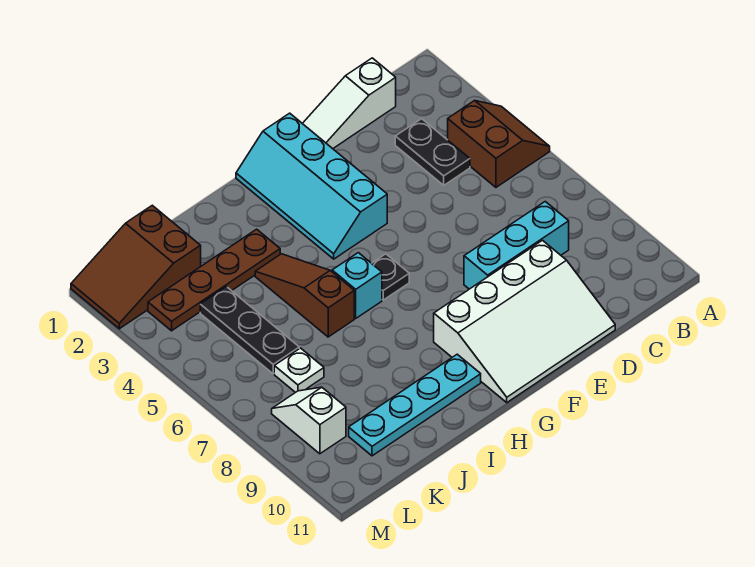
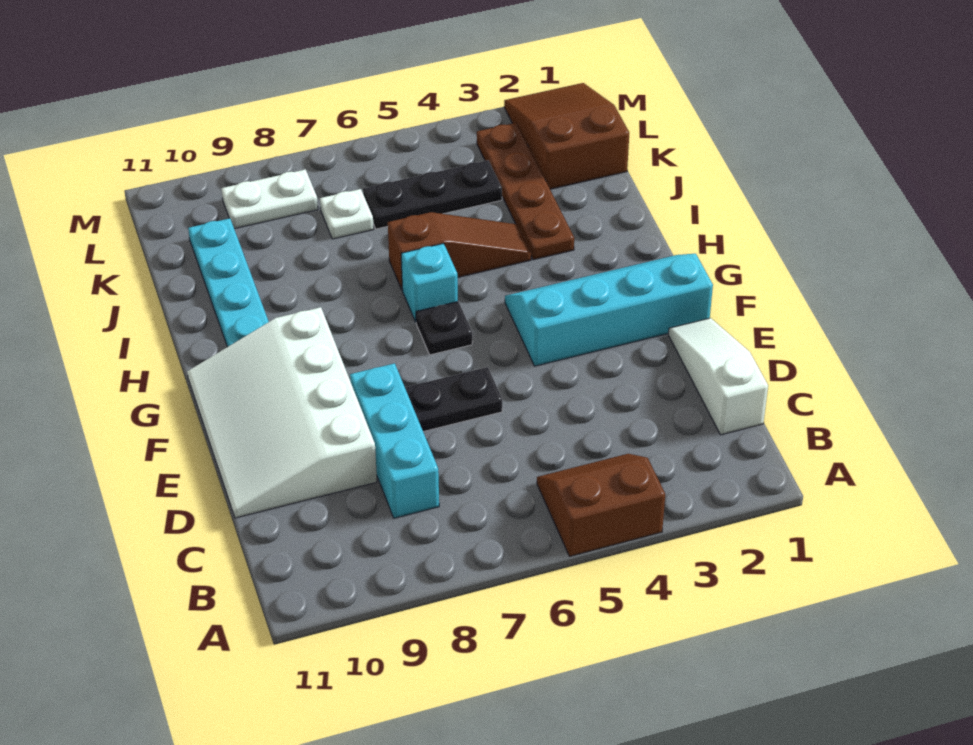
brown 2x2 slope [448,100,550,187] -> brown 2x2 slope turned to [537,454,665,556]
black 1x2 plate [395,119,470,185] -> black 1x2 plate moved to [405,367,502,432]
white 1x2 slope [272,387,346,454] -> white 1x2 plate [221,169,318,229]

